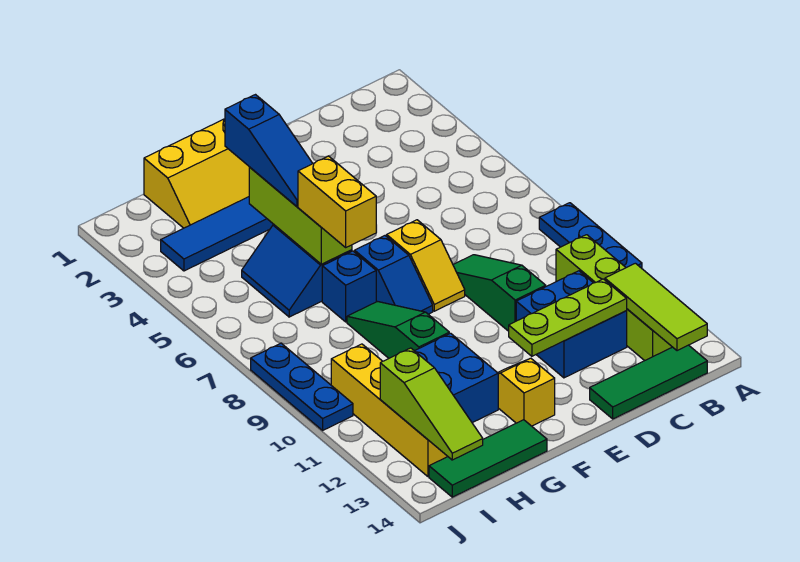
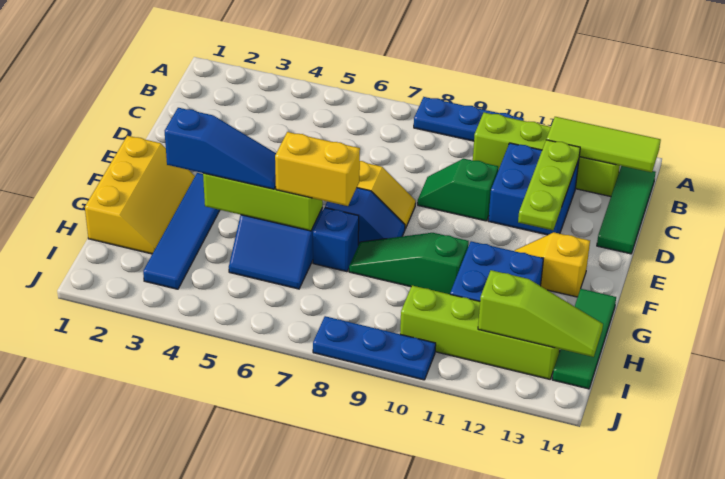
green 1x3 slope [453,255,546,331] -> green 1x2 slope [418,159,498,221]
yellow 1x4 brick [331,344,448,476] -> lime 1x4 brick [400,286,560,379]

